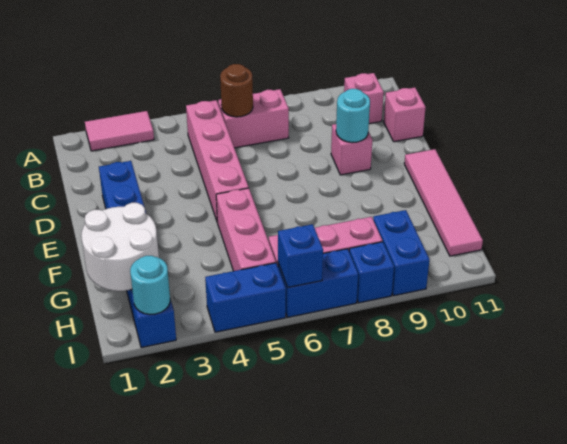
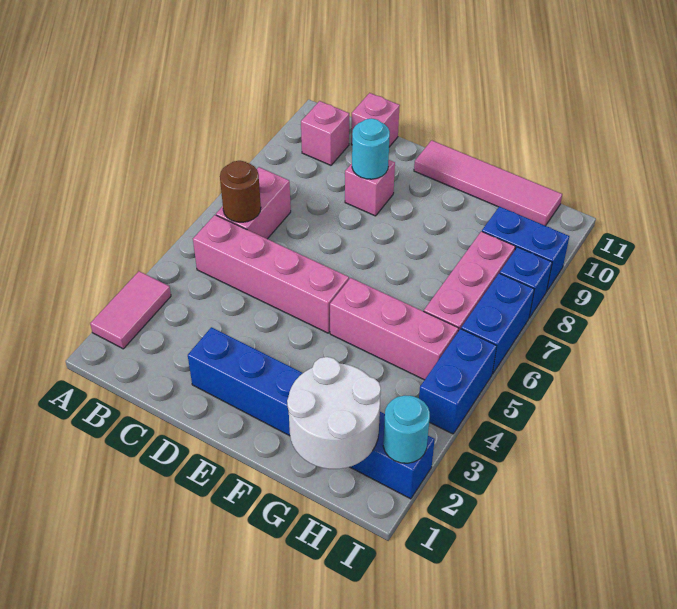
blue 1x1 brick [278,224,323,288] -> none

